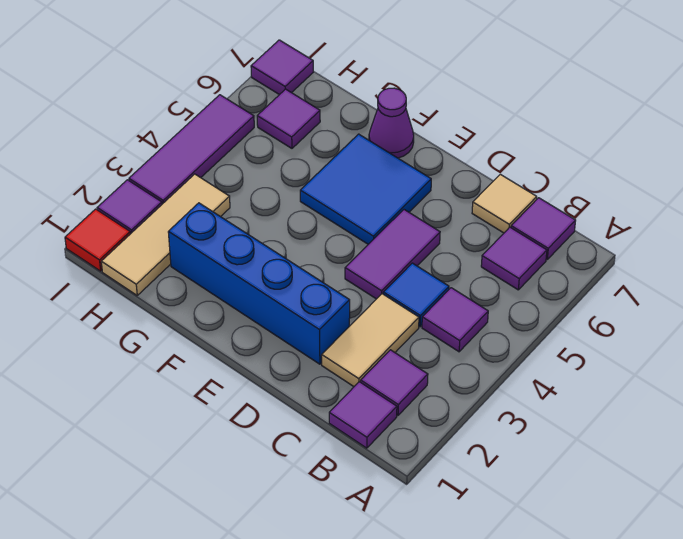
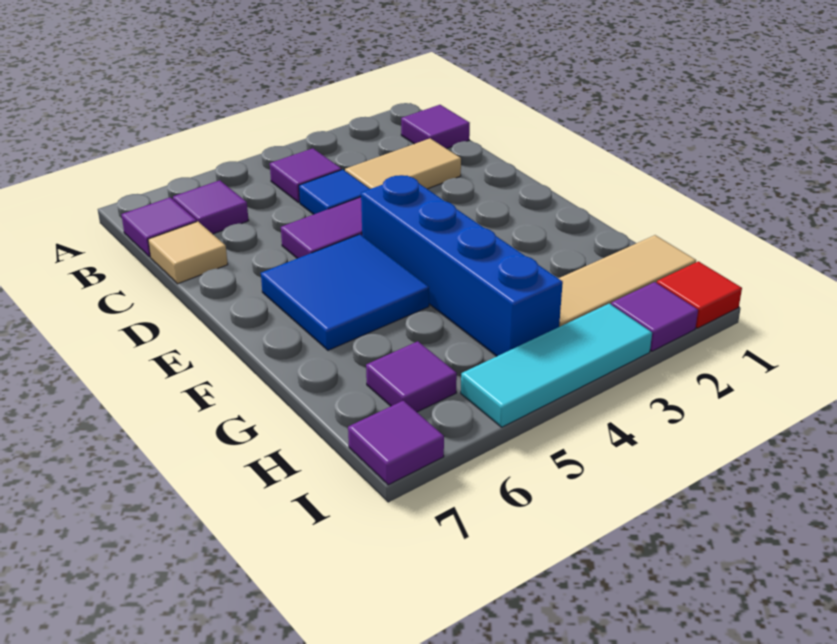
purple 1x1 tile [361,350,428,415] -> none
blue 1x4 brick [168,203,350,364] -> blue 1x4 brick moved to [361,175,563,356]
purple 1x1 cone [369,88,414,158] -> none
purple 1x3 tile [129,95,254,204] -> cyan 1x3 tile [461,304,652,427]

